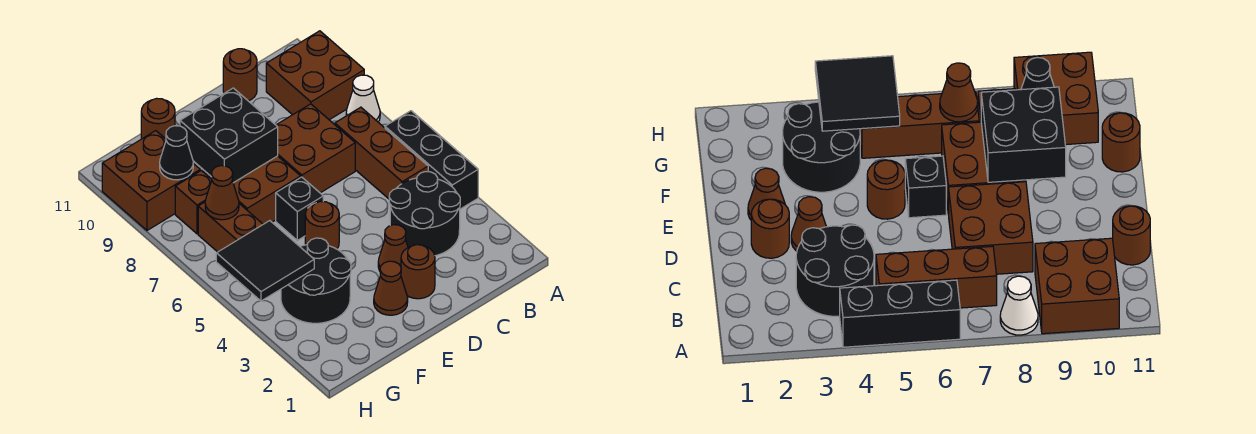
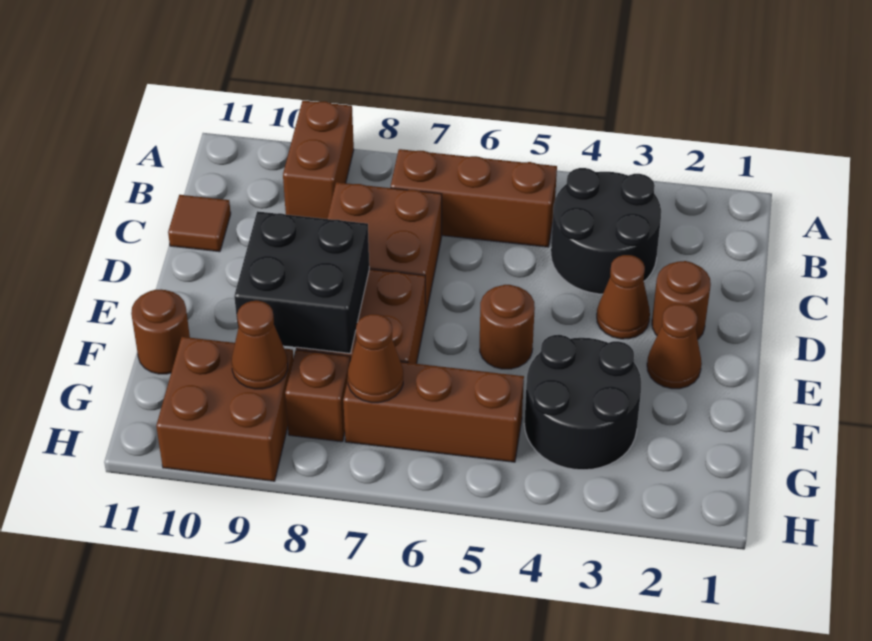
black 1x3 brick [385,111,478,209] -> none
white 1x1 cone [346,75,380,122] -> none
brown 2x2 brick [266,31,364,120] -> brown 1x2 brick [283,101,354,219]
brown 1x1 round brick [223,49,257,101] -> brown 1x1 tile [168,195,231,252]
black 1x1 brick [276,177,323,240] -> none
black 2x2 tile [216,221,314,301] -> none
black 1x1 cone [160,126,193,180] -> brown 1x1 cone [232,301,288,389]

